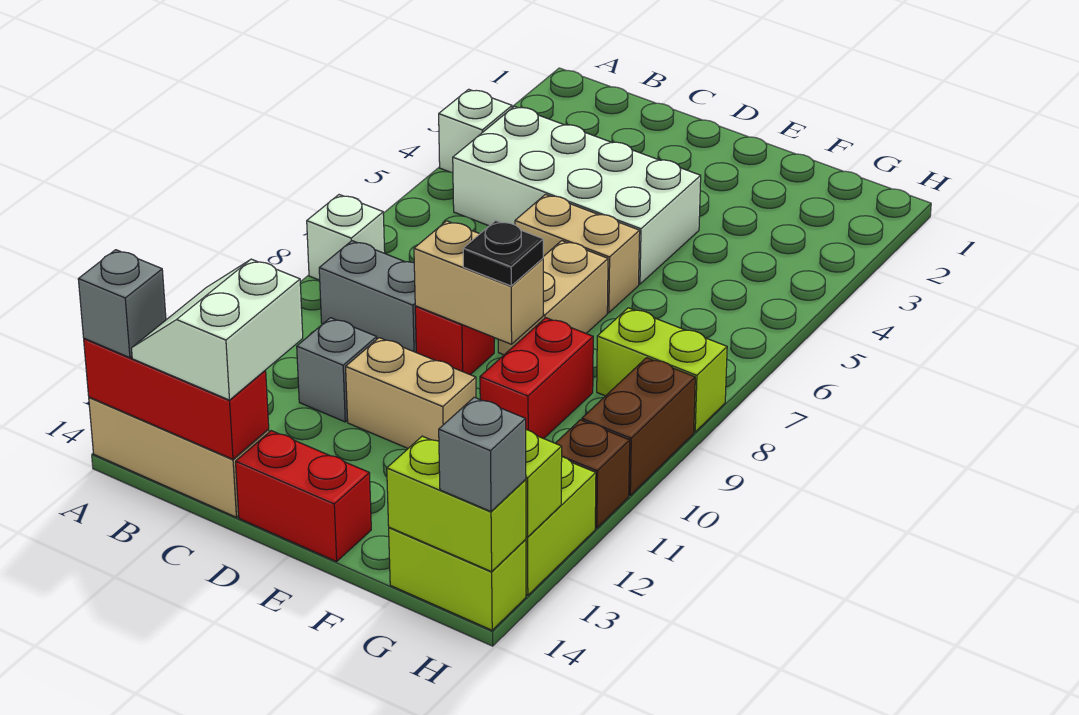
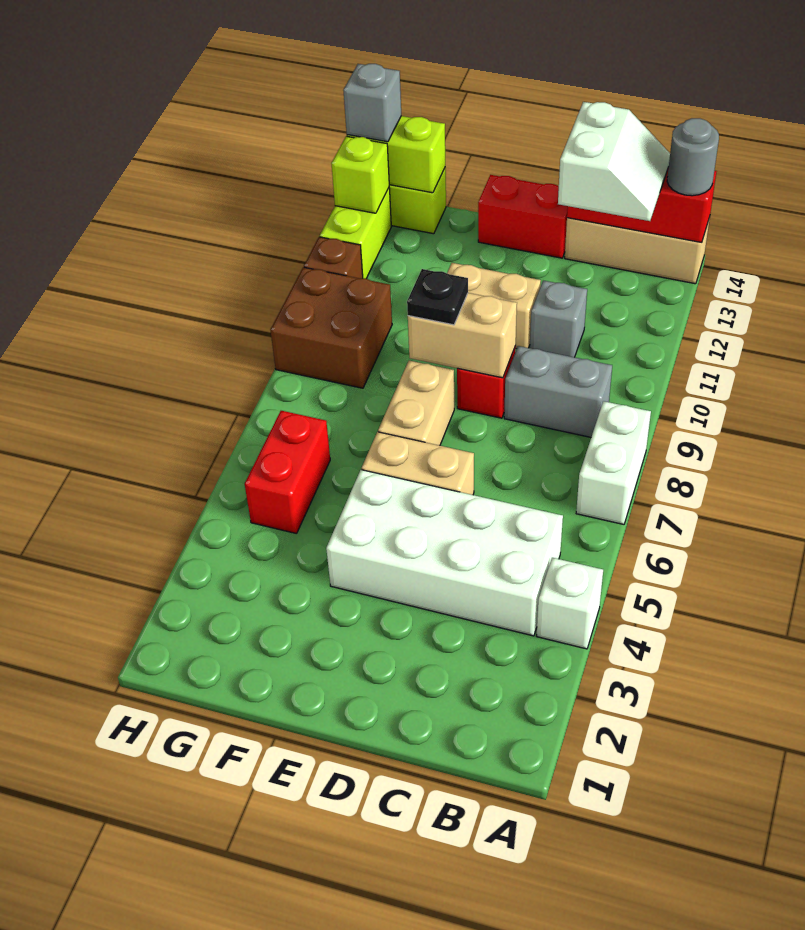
white 1x1 brick [307,195,385,280] -> white 1x2 brick [576,401,651,524]
grey 1x1 brick [78,250,166,358] -> grey 1x1 round brick [667,118,719,196]
red 1x2 brick [480,318,593,439] -> red 1x2 brick moved to [245,411,330,534]
lime 1x2 brick [597,308,727,432] -> none
brown 1x2 brick [582,358,695,495] -> brown 2x2 brick [271,267,392,388]

